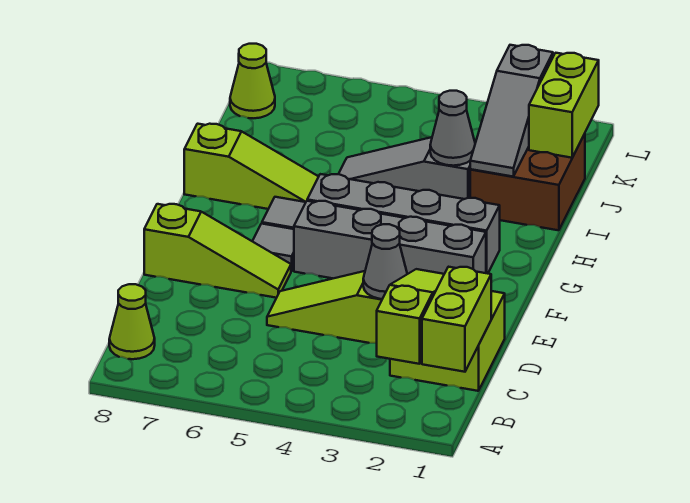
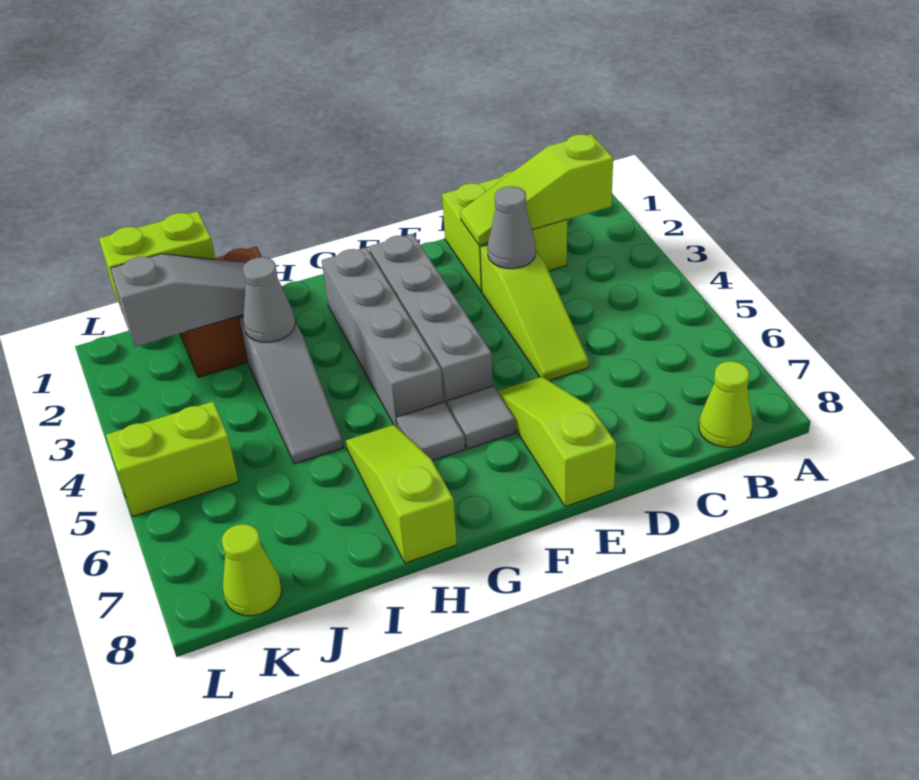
lime 1x2 brick [422,267,491,372] -> lime 1x2 brick moved to [106,402,239,517]

